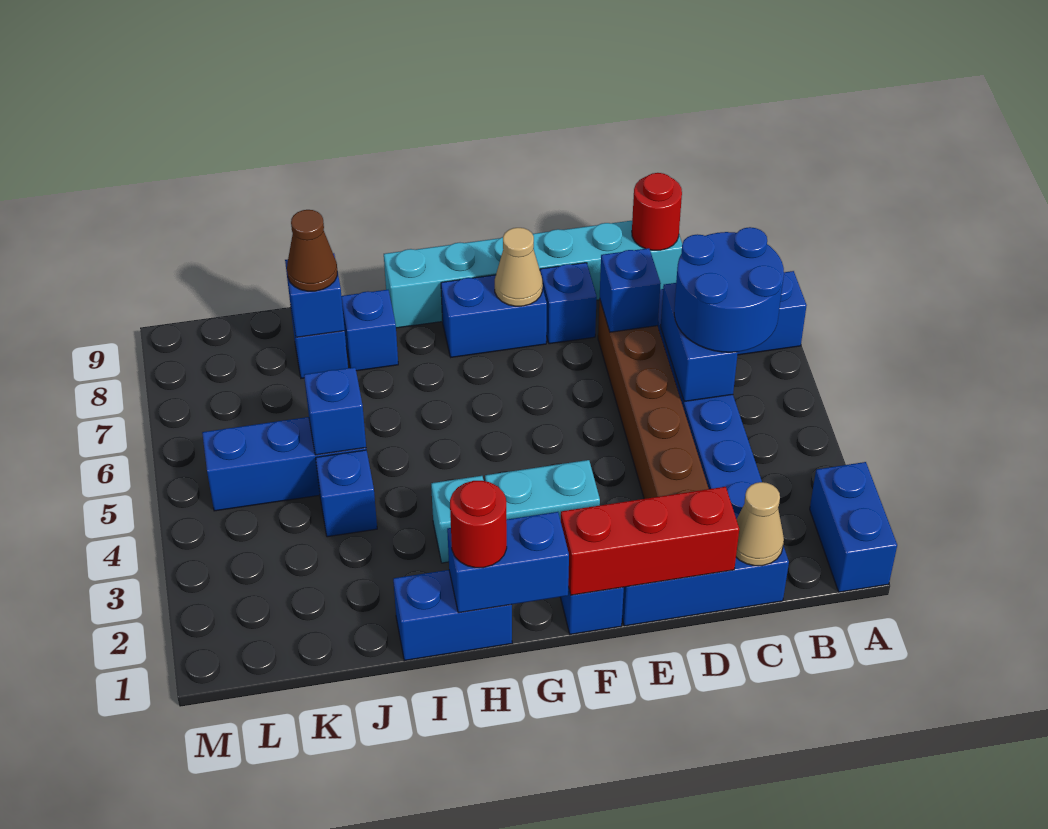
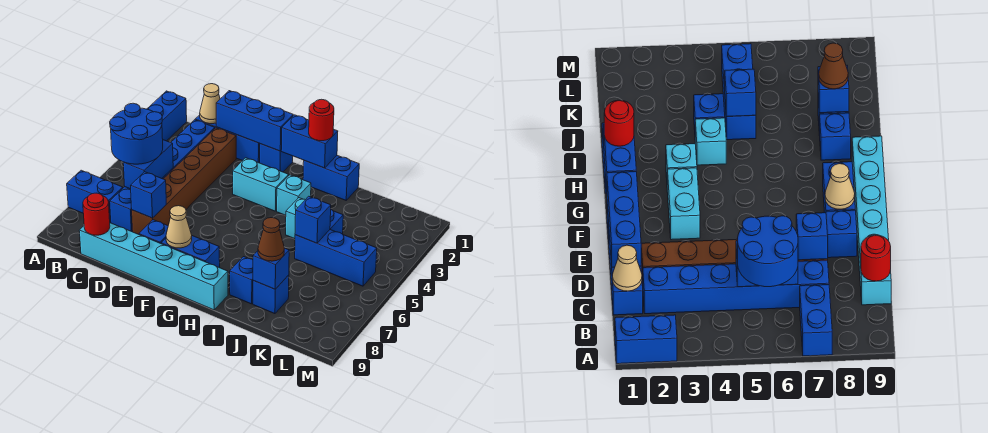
red 1x3 brick [561,487,739,595] -> blue 1x3 brick [216,91,293,151]
none -> cyan 1x1 brick [286,198,305,239]

